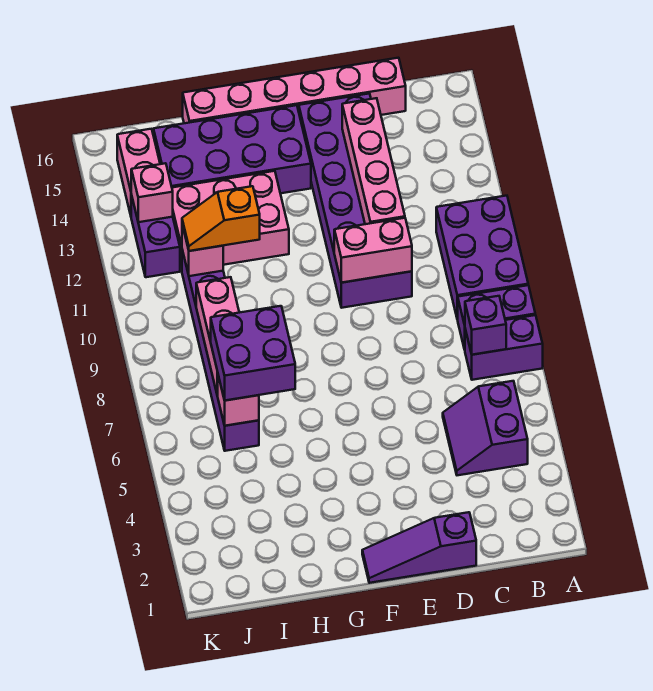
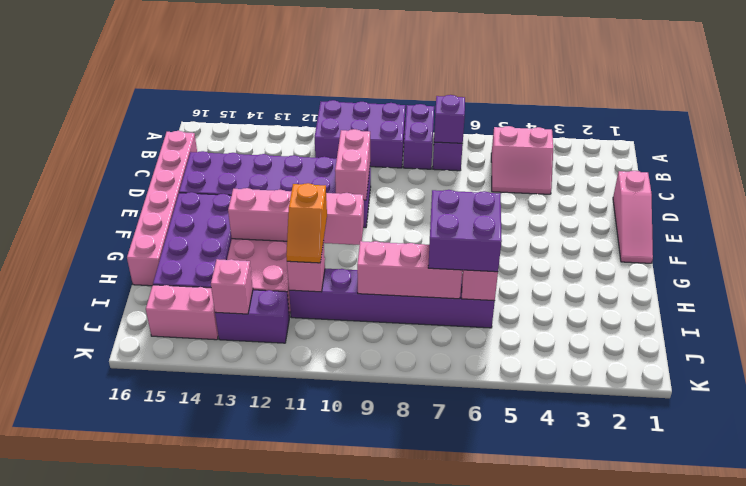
purple 2x2 slope [443,381,528,475] -> pink 2x2 slope [491,126,553,194]
purple 1x3 slope [362,512,476,583] -> pink 1x3 slope [613,171,653,263]
pink 1x4 brick [342,98,405,224] -> pink 1x4 brick moved to [228,188,364,245]

